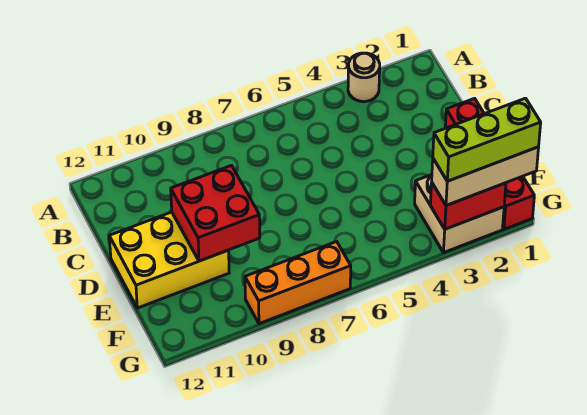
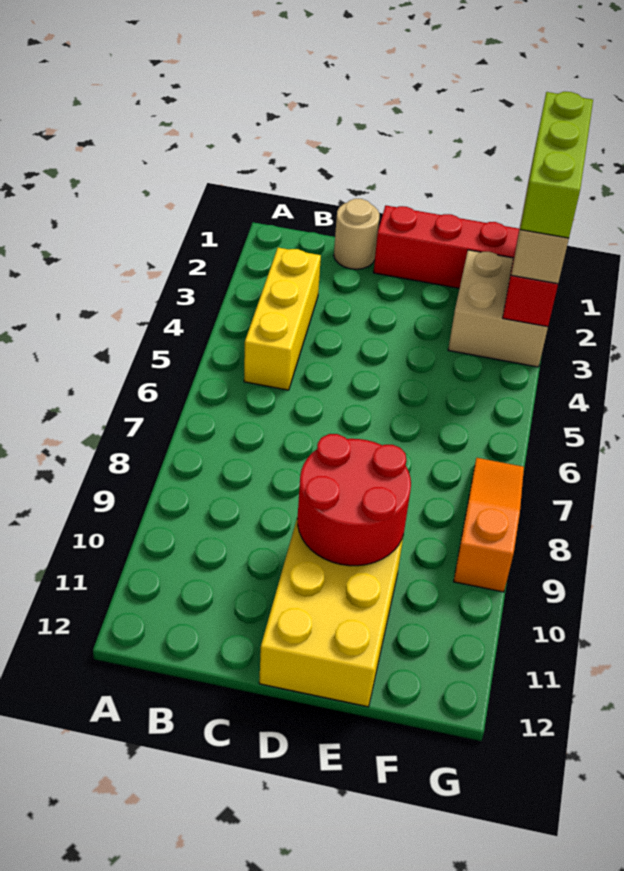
tan 1x1 round brick [348,53,380,102] -> tan 1x1 round brick moved to [334,199,380,269]
none -> yellow 1x3 brick [244,248,321,390]
red 2x2 brick [171,166,260,261] -> red 2x2 round brick [297,434,411,566]
orange 1x3 brick [245,242,351,324] -> orange 1x3 slope [454,458,524,592]

